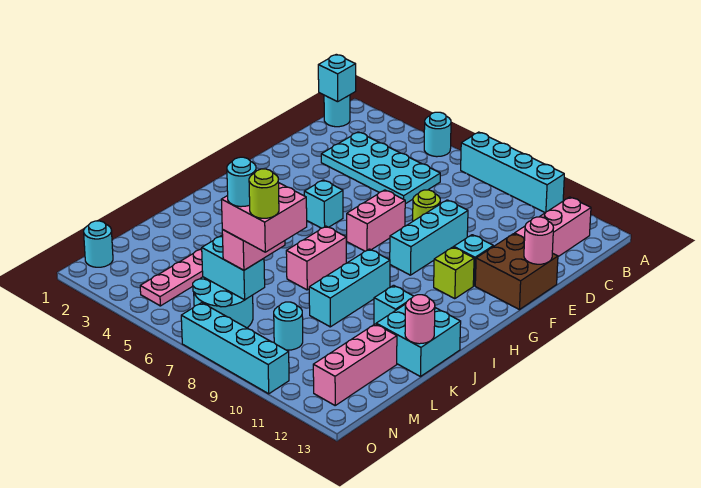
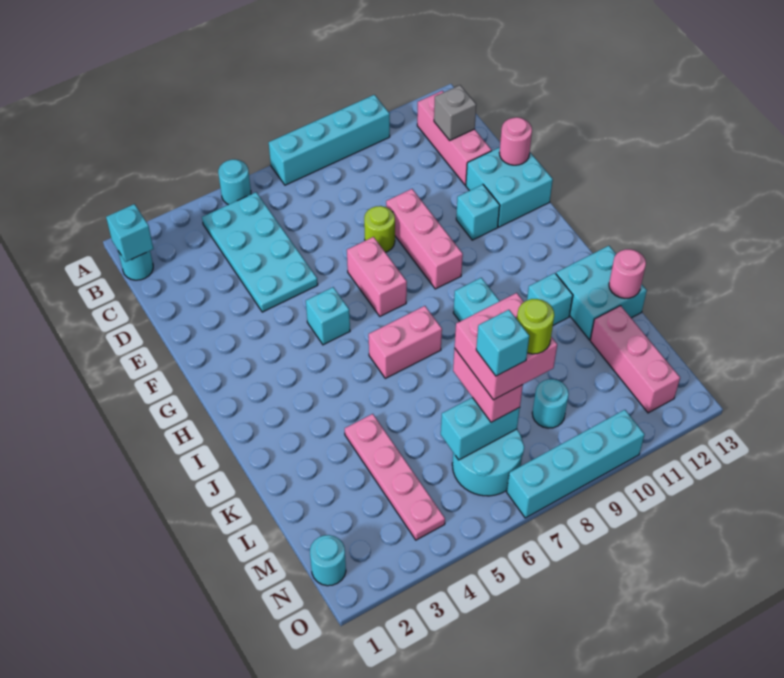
cyan 2x4 plate [321,132,440,204] -> cyan 2x4 plate turned to [202,192,318,312]
none -> grey 1x1 brick [434,85,476,140]
cyan 1x3 brick [390,200,468,275] -> pink 1x3 brick [386,189,463,289]
brown 2x2 brick [475,234,558,310] -> cyan 2x2 brick [466,147,553,227]
lime 1x1 brick [434,247,474,299] -> none
pink 1x2 brick [286,226,346,290] -> pink 1x2 brick turned to [369,306,442,378]
cyan 1x1 round brick [227,157,256,207] -> cyan 1x1 brick [476,310,529,376]

